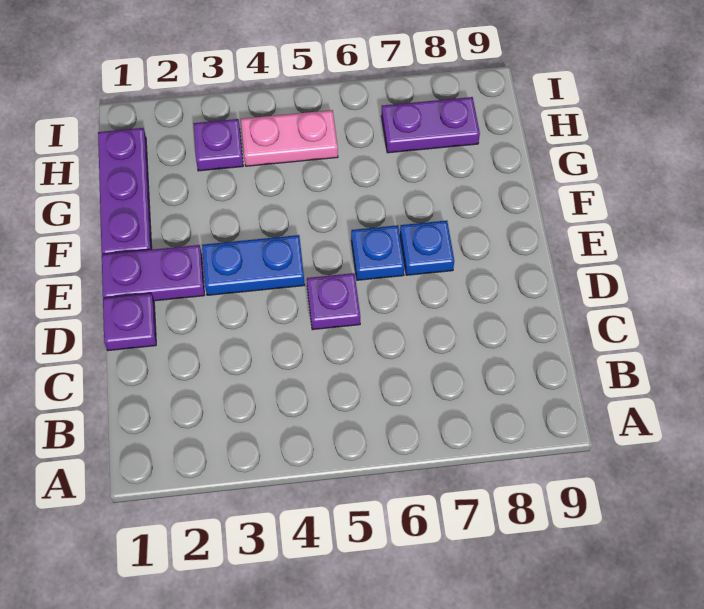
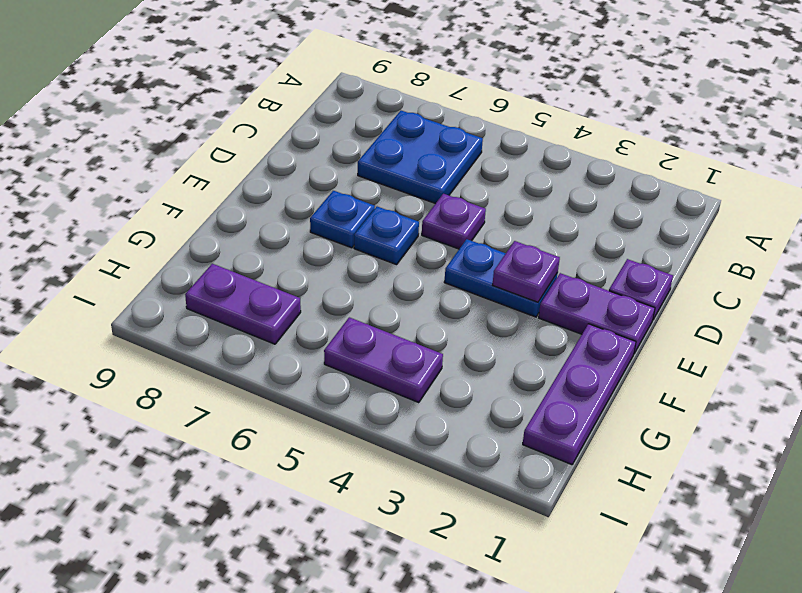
none -> blue 2x2 plate [358,111,483,204]
purple 1x1 plate [193,119,243,171] -> purple 1x1 plate moved to [493,241,560,302]
pink 1x2 plate [241,110,338,166] -> purple 1x2 plate [324,317,443,403]

